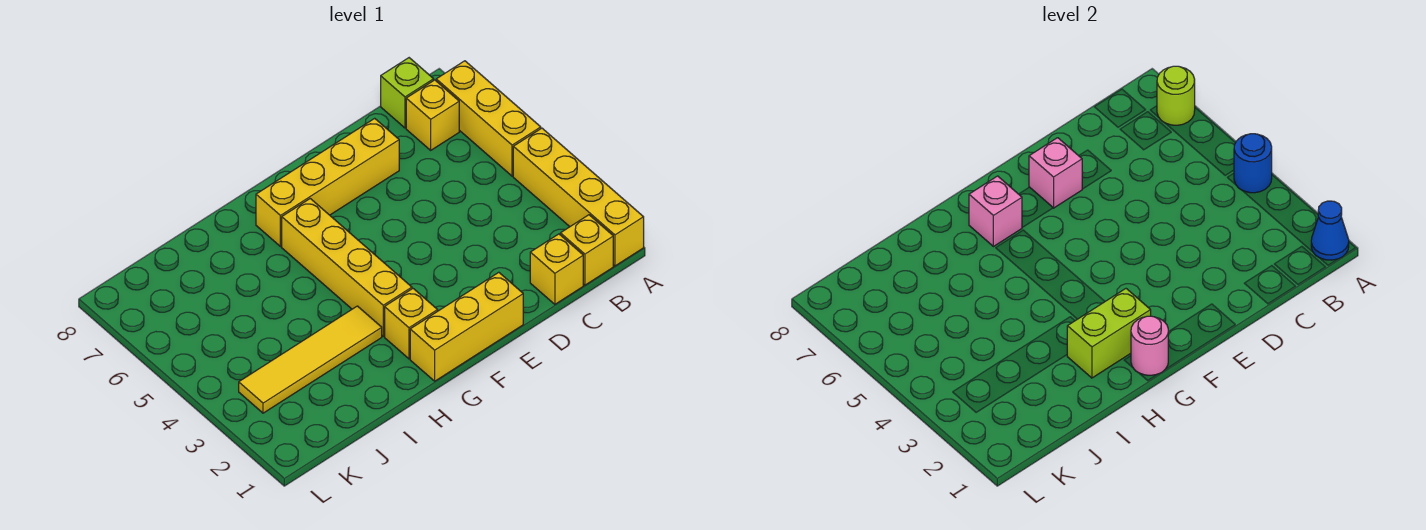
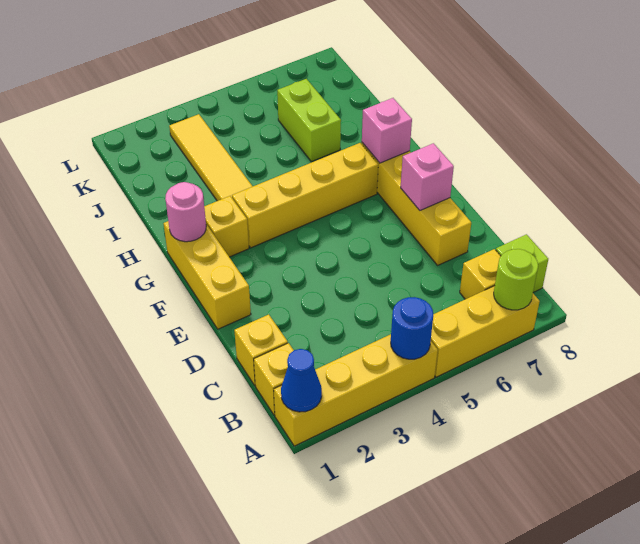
lime 1x2 brick [1067,289,1151,378] -> lime 1x2 brick moved to [277,79,341,162]

